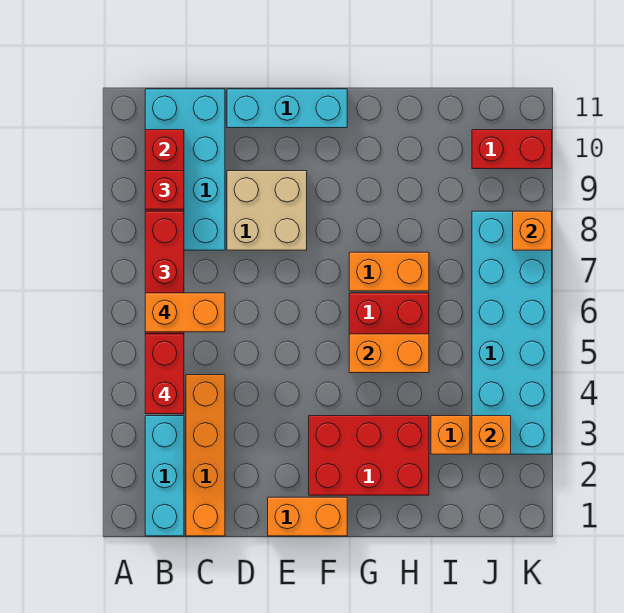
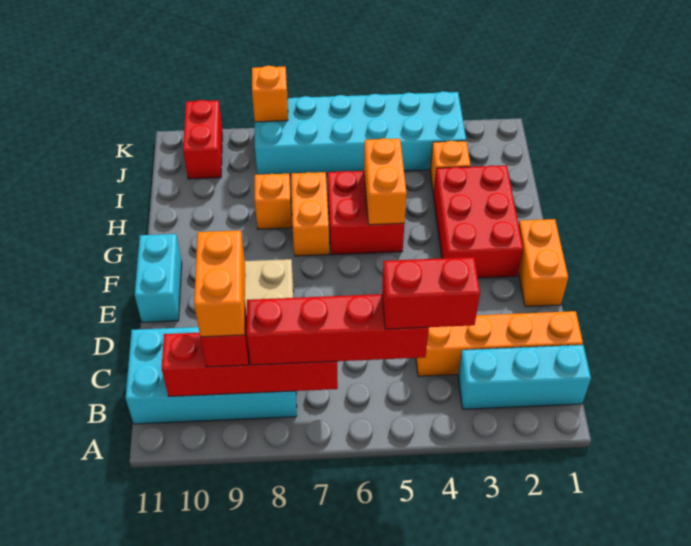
orange 1x2 brick [145,293,225,332] -> orange 1x2 brick moved to [194,231,245,337]
cyan 1x3 brick [227,89,347,128] -> cyan 1x2 brick [135,234,182,322]
orange 1x1 brick [472,416,511,454] -> orange 1x1 brick moved to [255,174,292,229]

